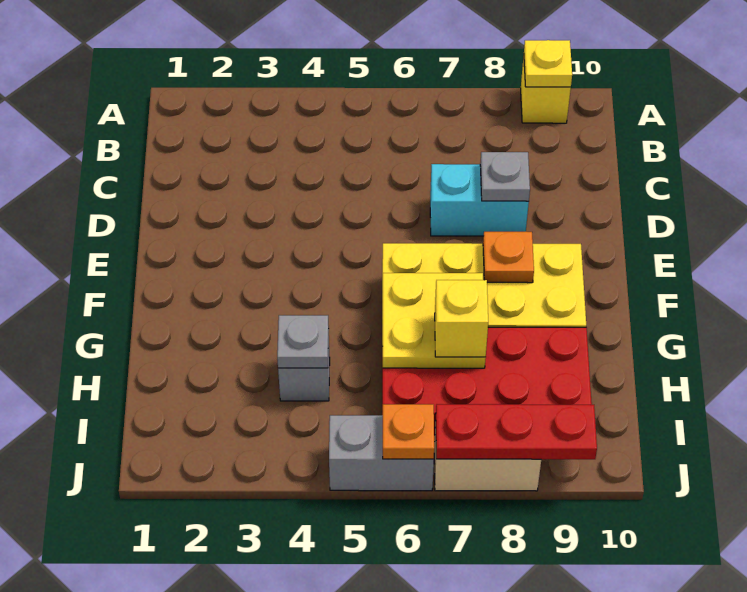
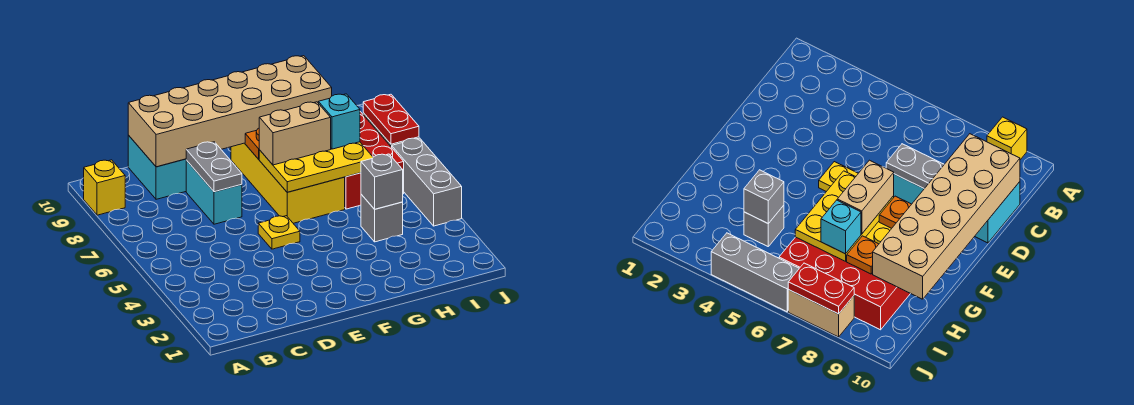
yellow 1x1 plate [524,40,572,87] -> yellow 1x1 plate moved to [258,216,300,249]
none -> cyan 2x2 brick [128,135,186,199]
none -> tan 2x6 brick [128,56,332,167]
grey 1x1 plate [480,152,530,202] -> grey 1x2 plate [186,142,242,192]
none -> tan 1x2 brick [259,102,331,165]
yellow 2x2 plate [382,273,486,368] -> yellow 2x3 plate [259,142,373,192]
grey 1x1 plate [277,315,329,368] -> grey 1x1 brick [361,154,403,209]
yellow 1x1 brick [435,280,488,357] -> cyan 1x1 brick [318,94,360,149]
grey 1x2 brick [329,415,434,491] -> grey 1x3 brick [392,138,462,226]
orange 1x1 plate [383,404,434,459] -> orange 1x1 plate moved to [847,236,879,274]
red 1x3 plate [436,404,597,459] -> red 1x2 plate [363,94,419,144]

